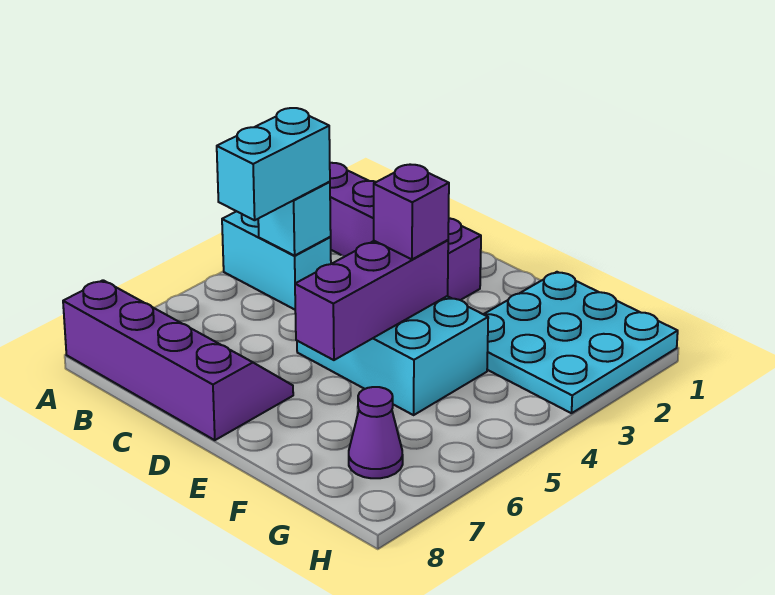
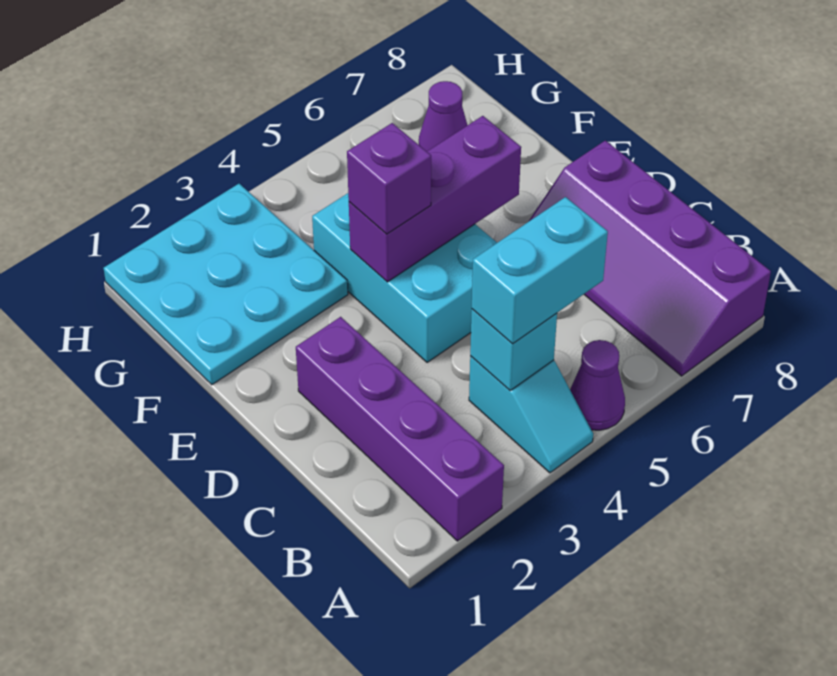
cyan 1x2 brick [222,211,331,310] -> cyan 1x2 slope [469,356,593,473]
none -> purple 1x1 cone [570,340,625,430]

